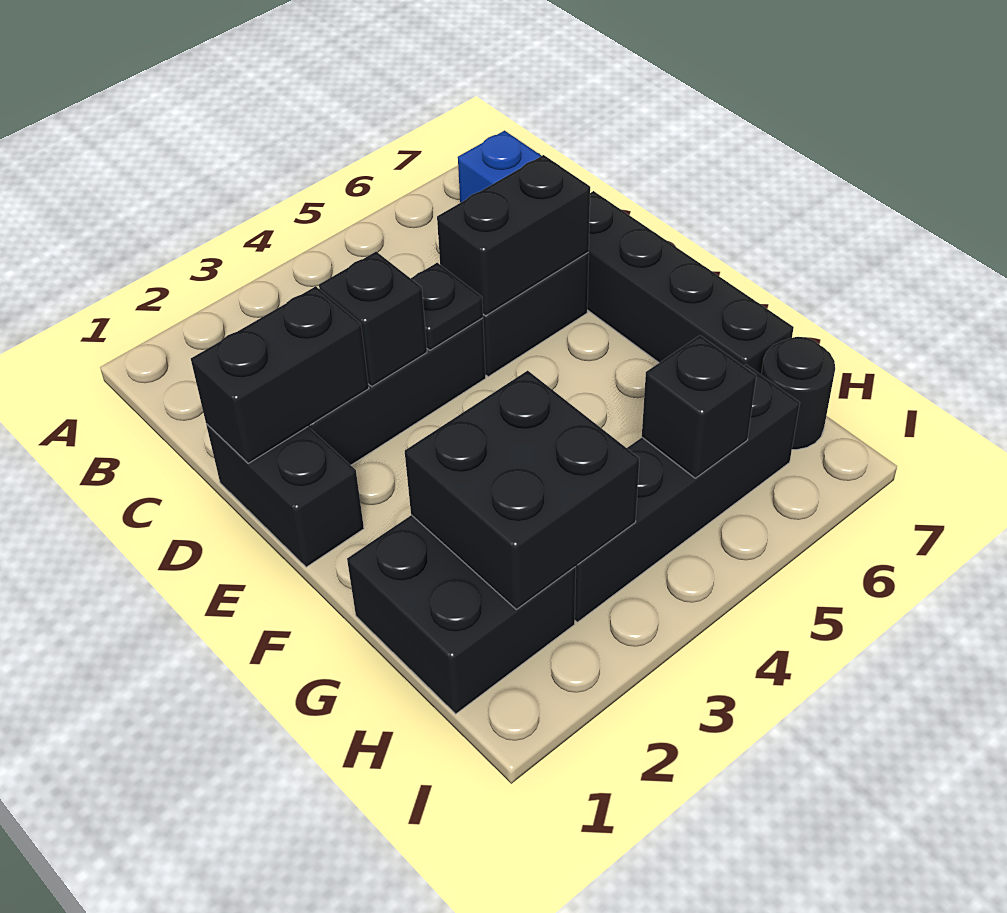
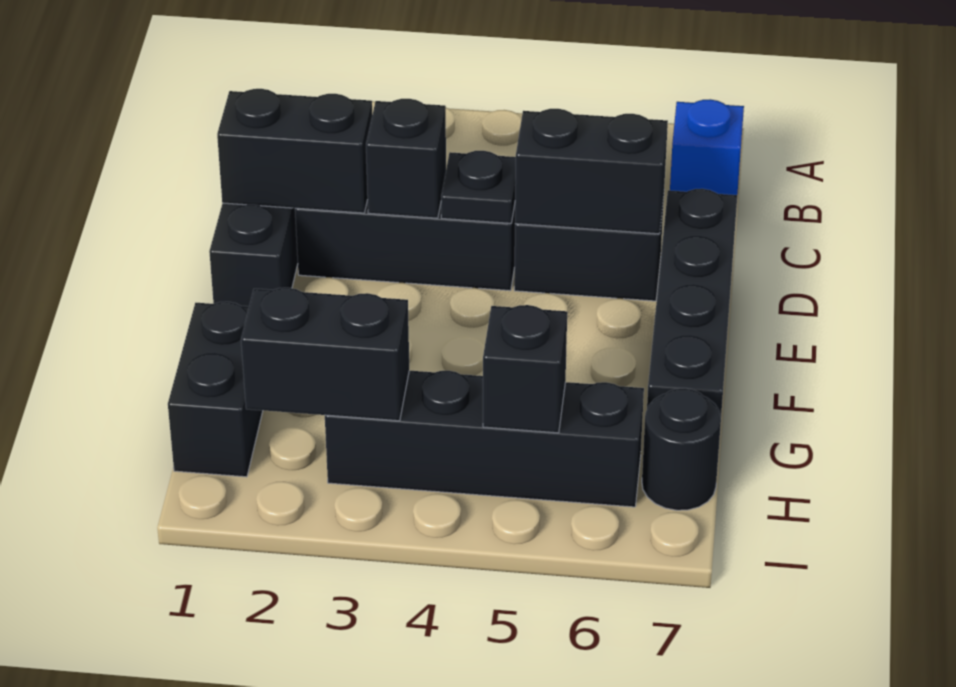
black 2x2 brick [347,515,576,714] -> black 1x2 brick [168,302,263,477]
black 2x2 brick [405,371,639,609] -> black 1x2 brick [241,288,409,421]

